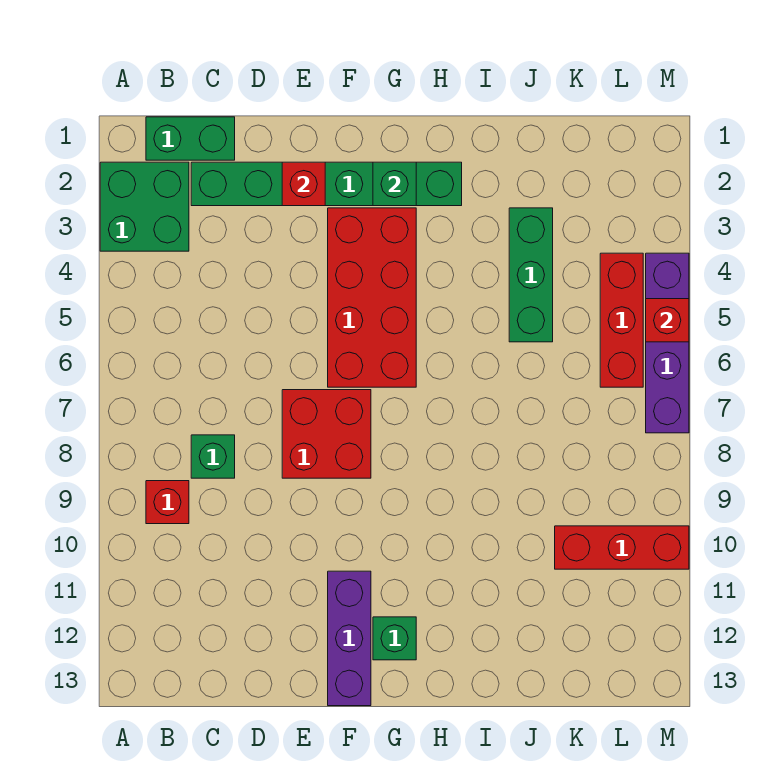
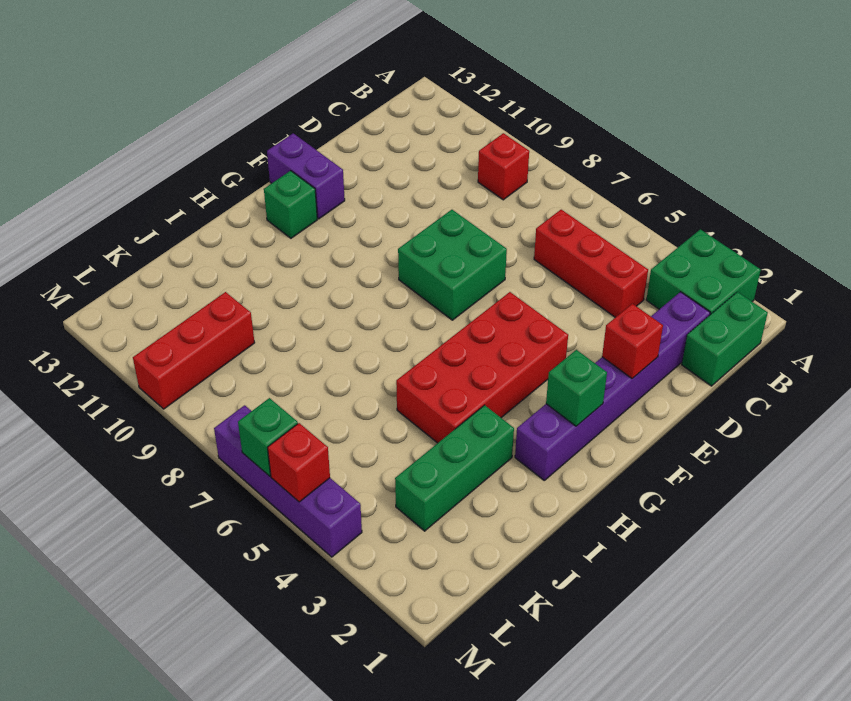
green 1x6 brick [191,162,462,206] -> purple 1x6 brick [515,292,710,480]
green 1x1 brick [191,435,235,478] -> green 1x1 brick moved to [238,398,298,476]
red 2x2 brick [282,390,371,478] -> green 2x2 brick [398,210,507,320]
red 2x4 brick [328,208,416,387] -> red 2x4 brick turned to [396,292,568,443]
purple 1x3 brick [328,571,371,706] -> purple 1x2 brick [267,133,345,219]
green 1x3 brick [509,208,553,342] -> green 1x3 brick turned to [395,405,514,531]
red 1x3 brick [600,253,643,387] -> red 1x3 brick moved to [534,210,648,317]

